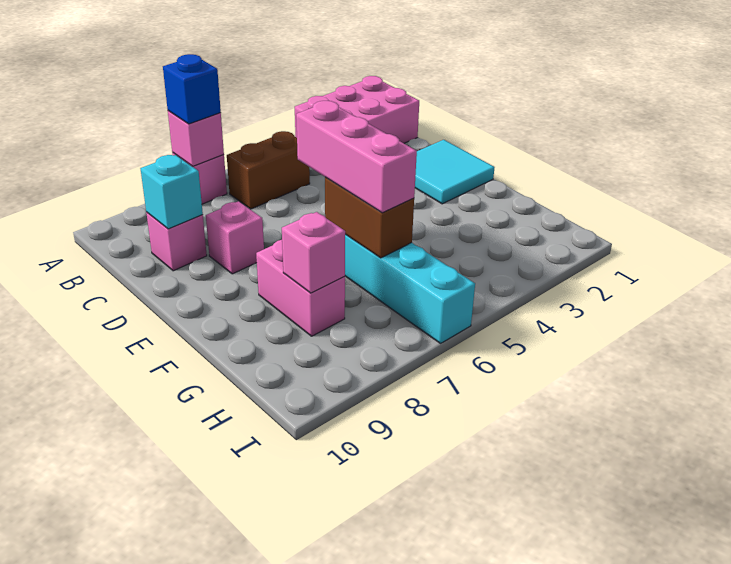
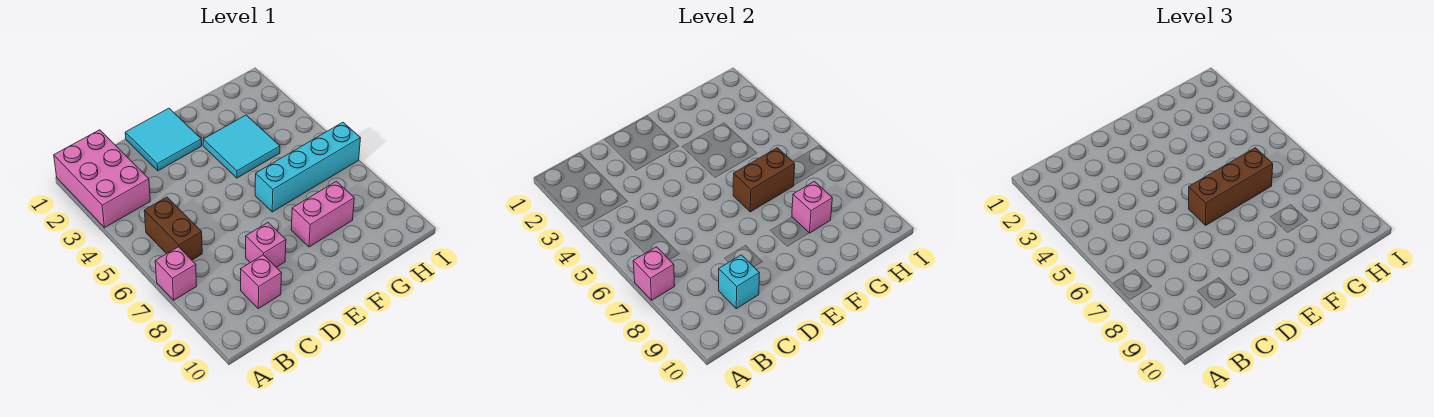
blue 1x1 brick [163,54,221,124] -> none
pink 1x3 brick [296,101,417,213] -> brown 1x3 brick [1189,148,1273,225]
none -> cyan 2x2 tile [203,115,280,178]

